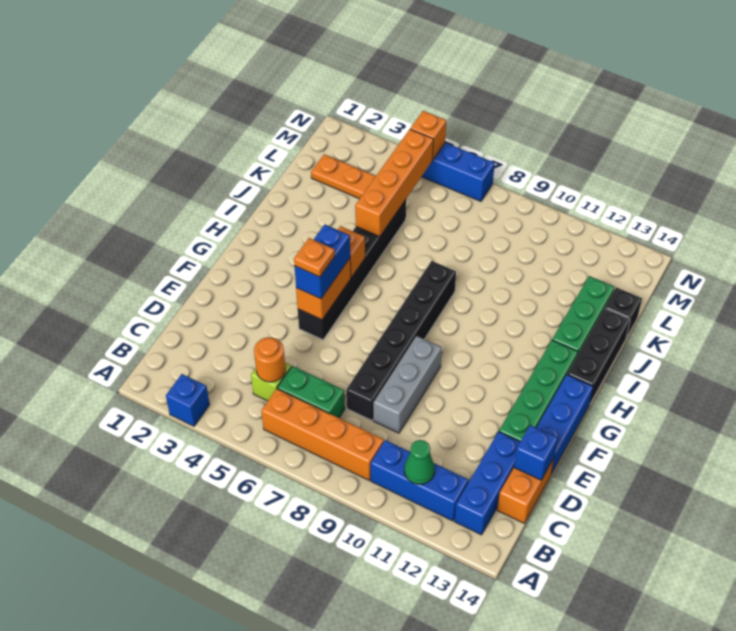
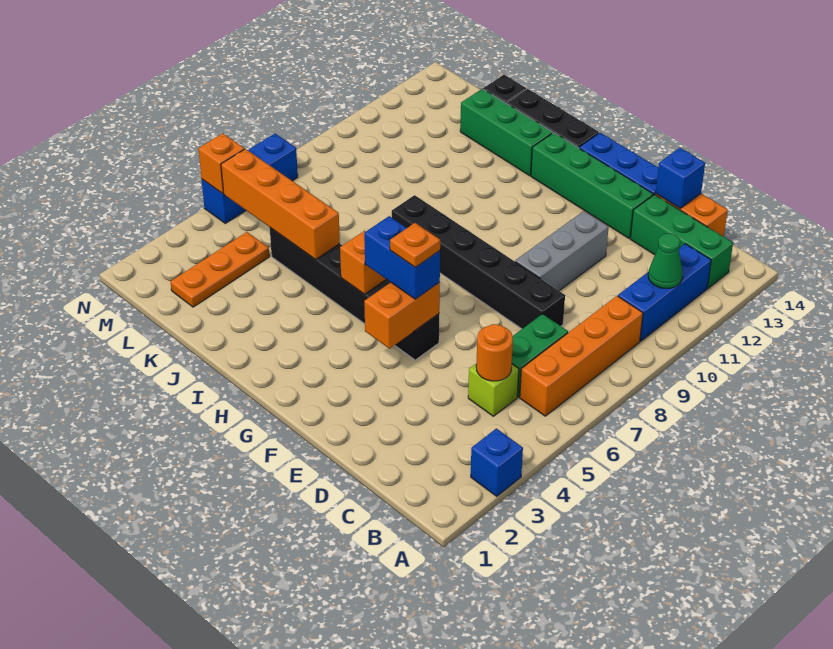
blue 1x3 brick [454,432,520,535] -> green 1x3 brick [630,195,733,288]
grey 1x3 brick [373,336,442,433] -> grey 1x3 brick turned to [515,211,609,291]
orange 1x2 brick [296,258,351,320] -> orange 1x2 brick turned to [364,282,440,349]

